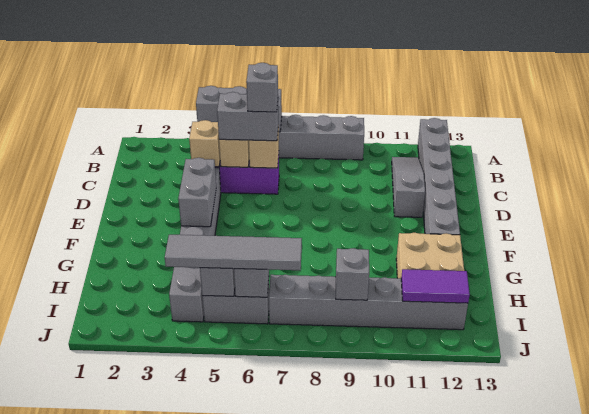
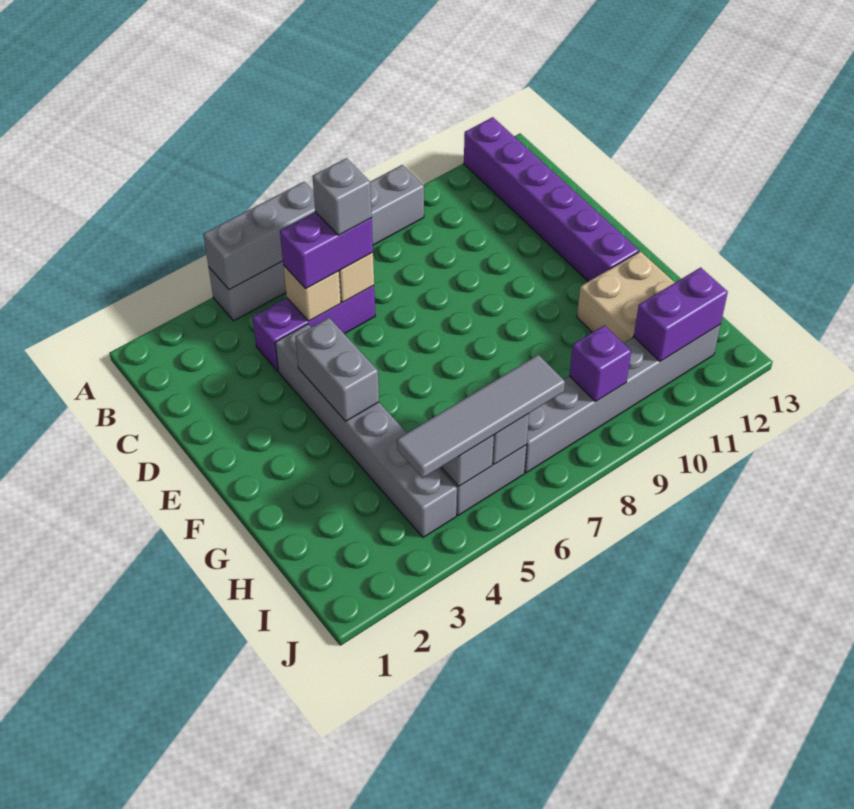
grey 1x6 brick [418,118,460,235] -> purple 1x6 brick [464,117,639,282]
grey 1x3 slope [392,157,425,217] -> none
tan 1x1 brick [189,120,220,167] -> none
grey 1x2 brick [217,92,278,141] -> purple 1x2 brick [280,212,373,289]
grey 1x1 brick [336,248,369,300] -> purple 1x1 brick [569,325,631,402]
purple 1x2 tile [401,269,470,303] -> purple 1x2 brick [634,268,728,361]

